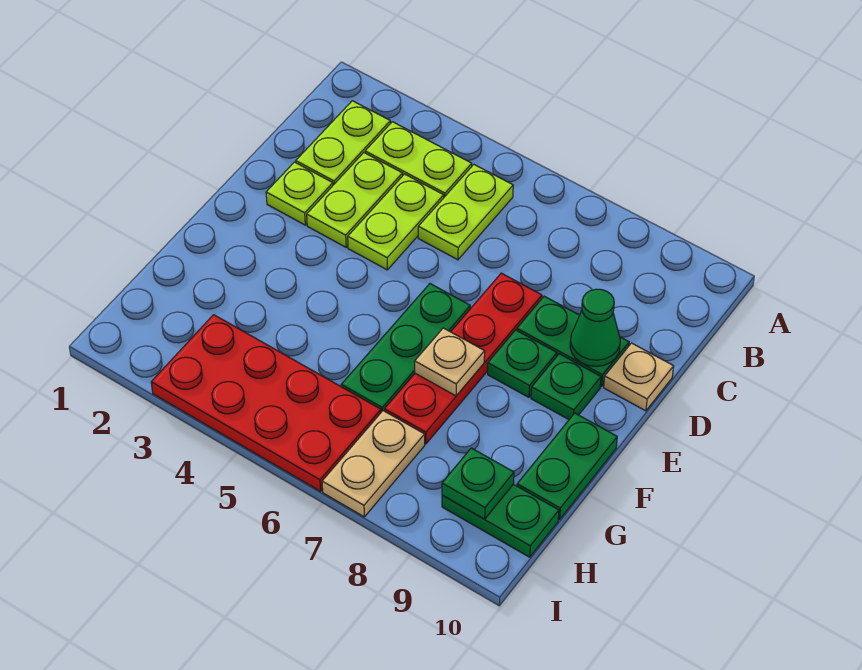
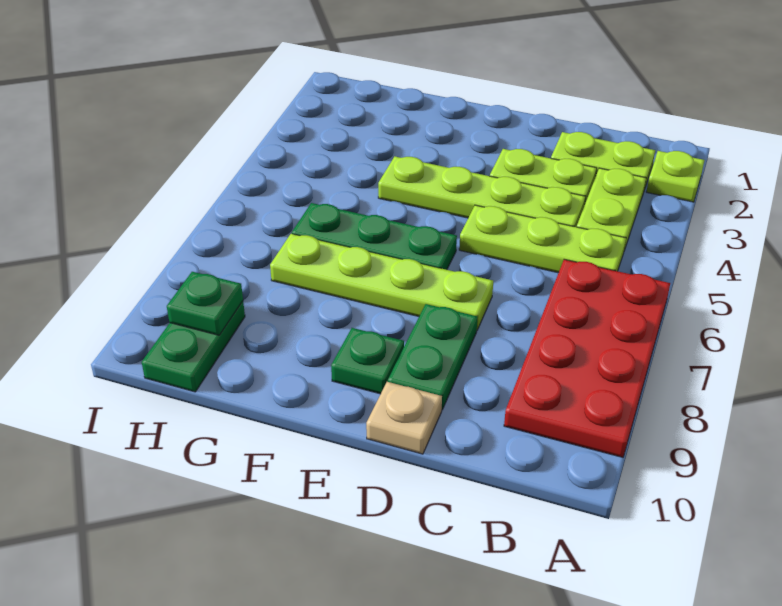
lime 1x2 plate [418,165,513,260] -> lime 1x3 plate [459,205,626,273]
lime 1x2 plate [348,174,444,270] -> lime 1x4 plate [378,156,586,227]
lime 1x1 plate [266,162,333,225] -> lime 1x1 plate moved to [646,151,705,202]
red 1x4 plate [384,273,542,444] -> lime 1x4 plate [270,234,493,330]
green 1x1 cone [570,289,620,367] -> none
green 1x1 plate [488,330,557,397] -> none
tan 1x1 plate [415,328,485,396] -> none
green 1x2 plate [517,413,617,520] -> none
red 2x4 plate [151,315,381,491] -> red 2x4 plate moved to [504,259,670,457]
tan 1x2 plate [322,411,425,517] -> none

